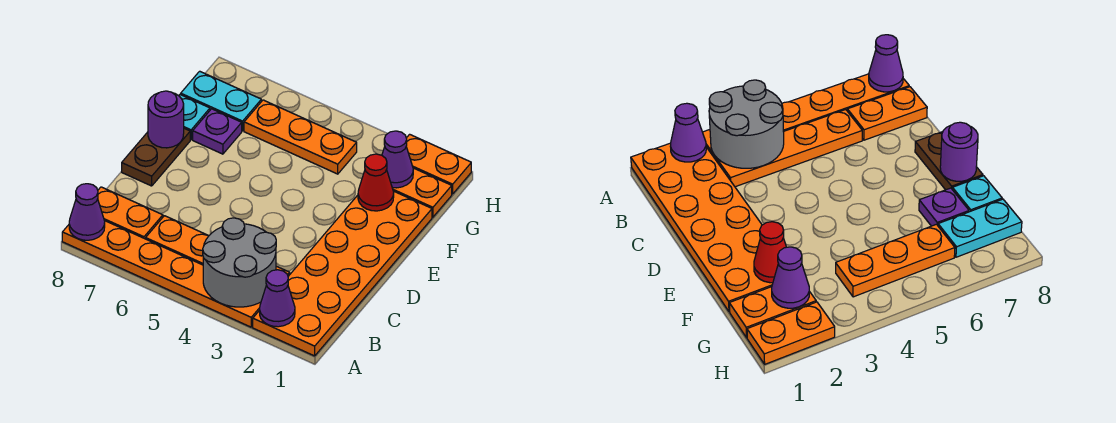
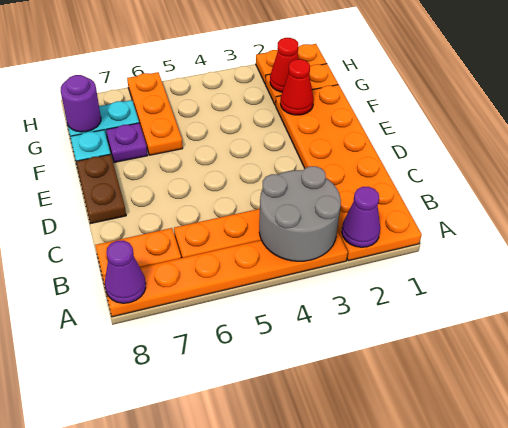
purple 1x1 round brick [148,91,184,148] -> purple 1x1 round brick moved to [61,75,101,132]
purple 1x1 cone [382,131,413,188] -> red 1x1 cone [270,38,299,92]
orange 1x3 plate [244,100,357,174] -> orange 1x3 plate turned to [127,72,183,155]

